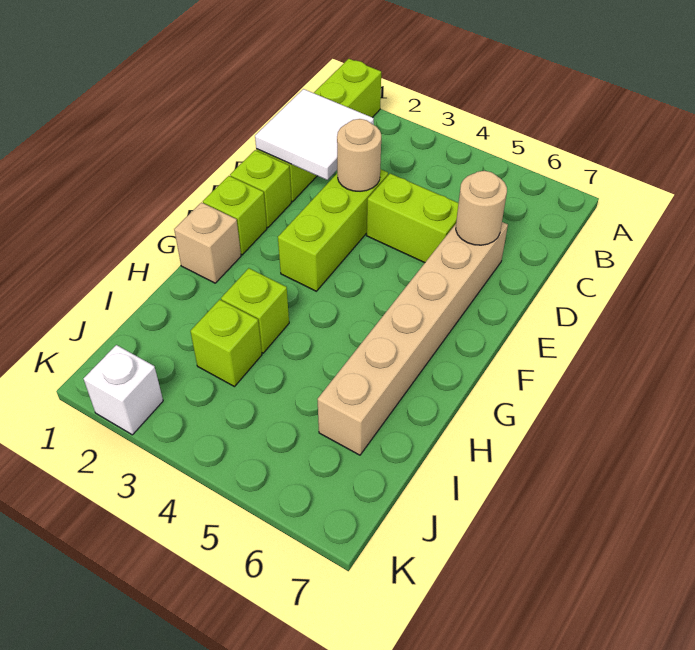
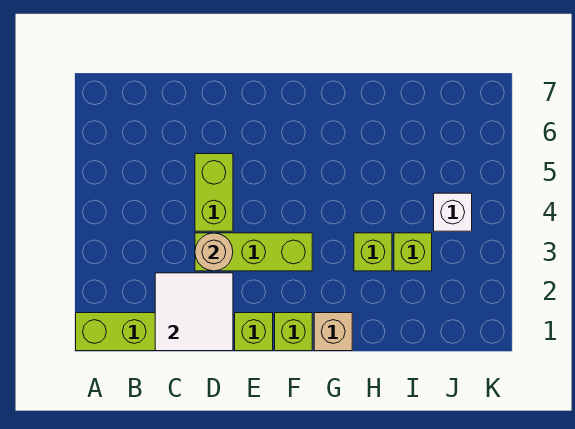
tan 1x6 brick [318,222,508,455] -> none
tan 1x1 round brick [456,171,507,245] -> none
white 1x1 brick [84,345,163,435] -> white 1x1 brick moved to [434,193,472,231]

